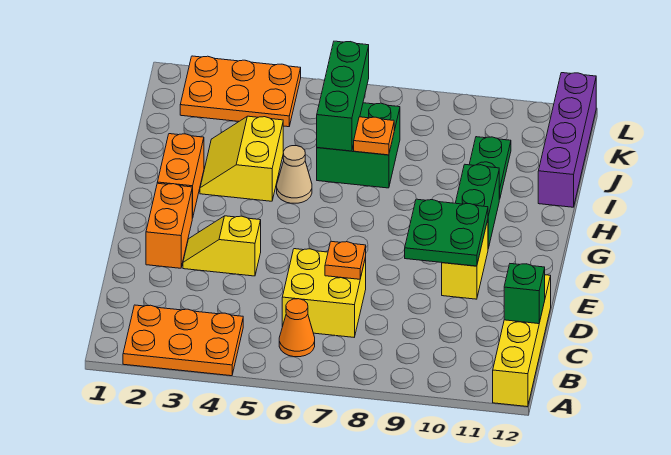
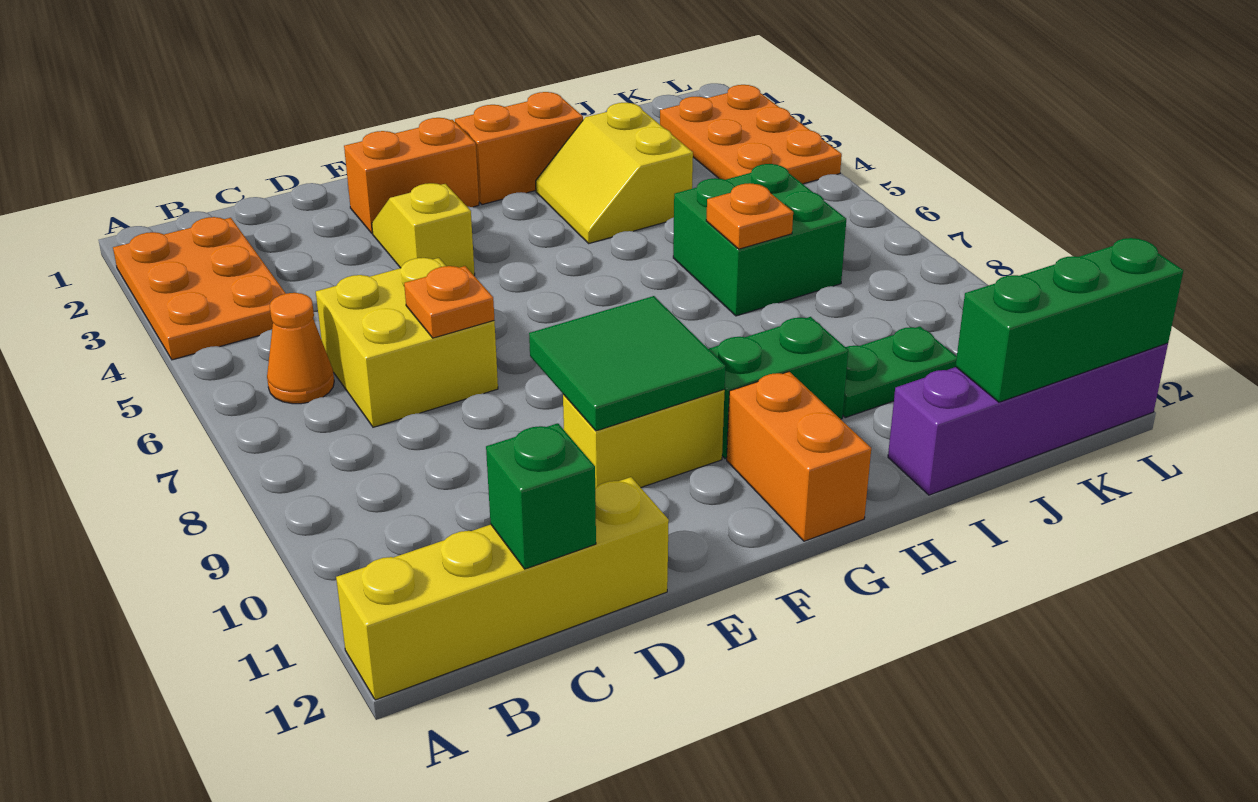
green 2x2 plate [405,199,488,266] -> green 2x2 tile [529,296,725,431]
none -> orange 1x2 brick [727,372,871,541]
yellow 2x2 slope [200,116,283,201] -> yellow 2x2 slope turned to [536,103,693,243]
tan 1x1 cone [277,146,312,203] -> none
green 1x3 brick [317,41,369,151] -> green 1x3 brick moved to [956,238,1184,402]

